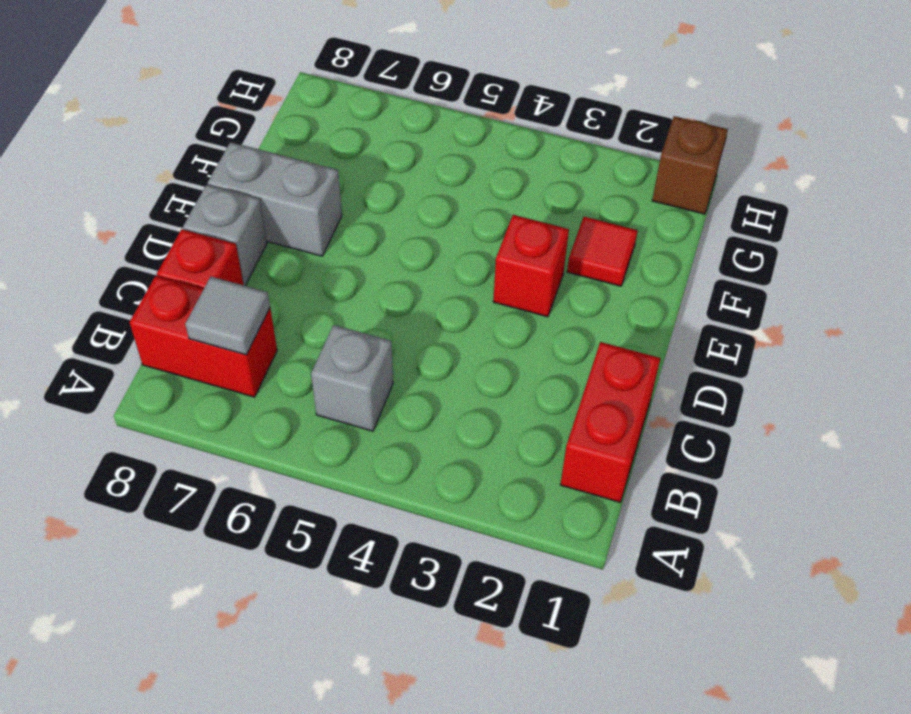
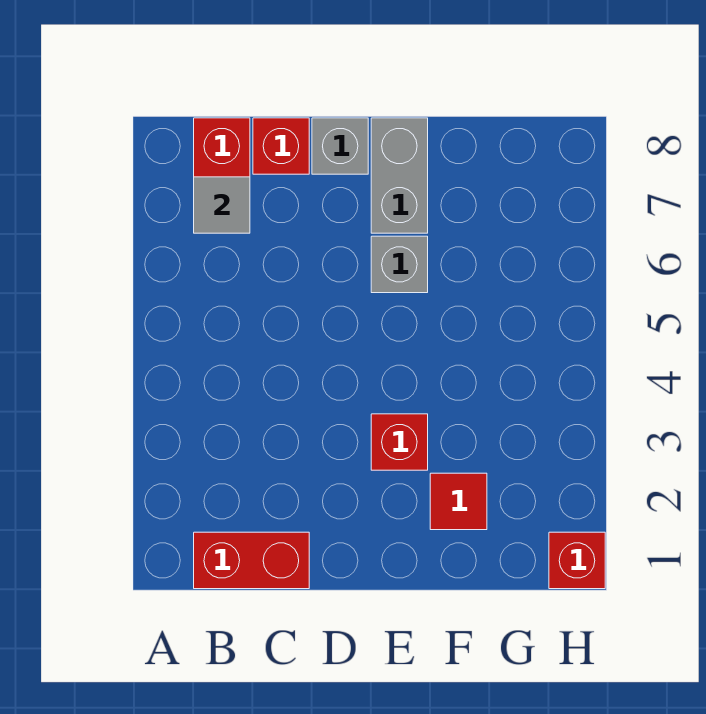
grey 1x1 brick [311,325,393,431] -> grey 1x1 brick moved to [371,236,428,293]
brown 1x1 brick [652,116,728,214] -> red 1x1 brick [549,532,605,589]

